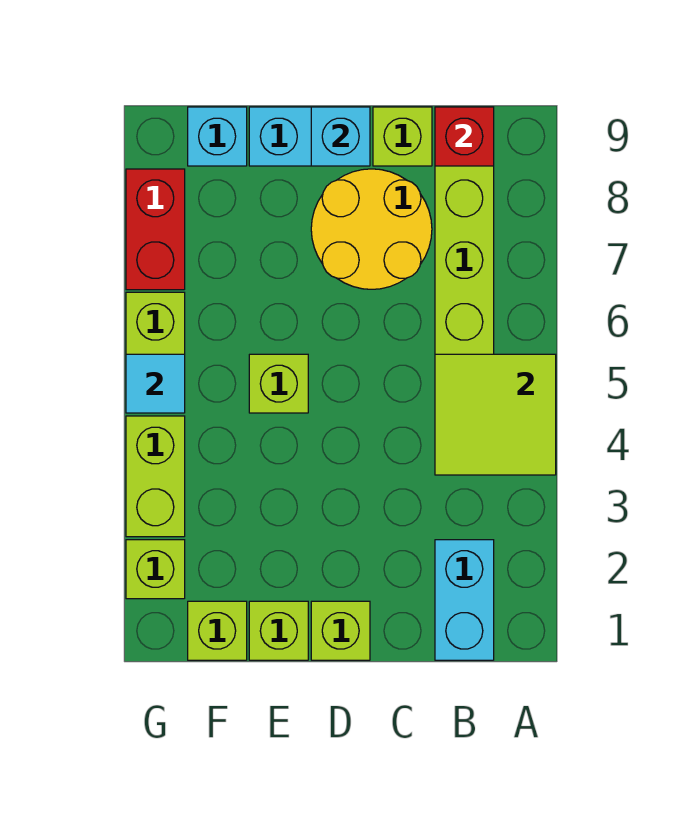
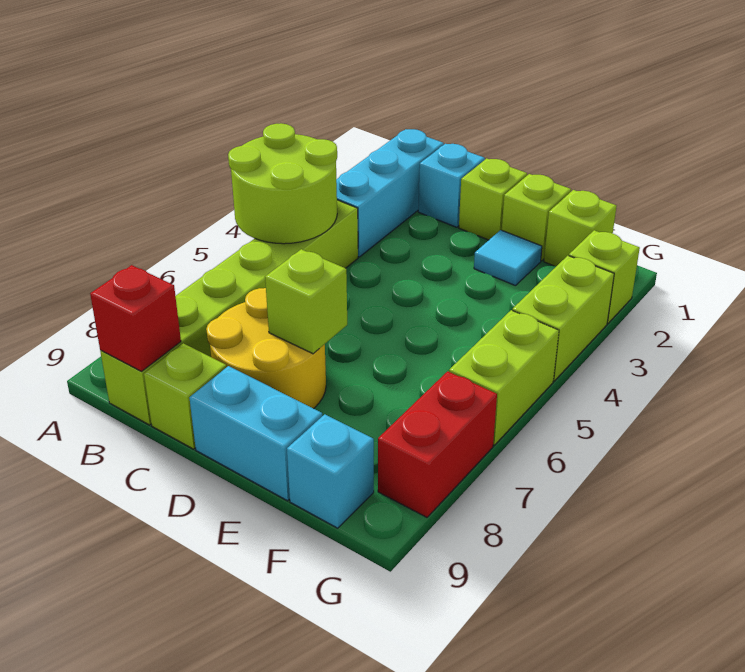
lime 2x2 tile [435,354,556,475] -> lime 2x2 round brick [228,123,337,244]
cyan 1x2 brick [435,540,494,660] -> cyan 1x3 brick [336,129,444,257]
cyan 1x1 brick [311,107,370,166] -> cyan 1x1 brick moved to [418,144,485,227]
lime 1x1 brick [249,354,308,413] -> lime 1x1 brick moved to [265,249,347,354]
cyan 1x1 tile [126,354,185,413] -> cyan 1x1 tile moved to [474,230,542,286]

